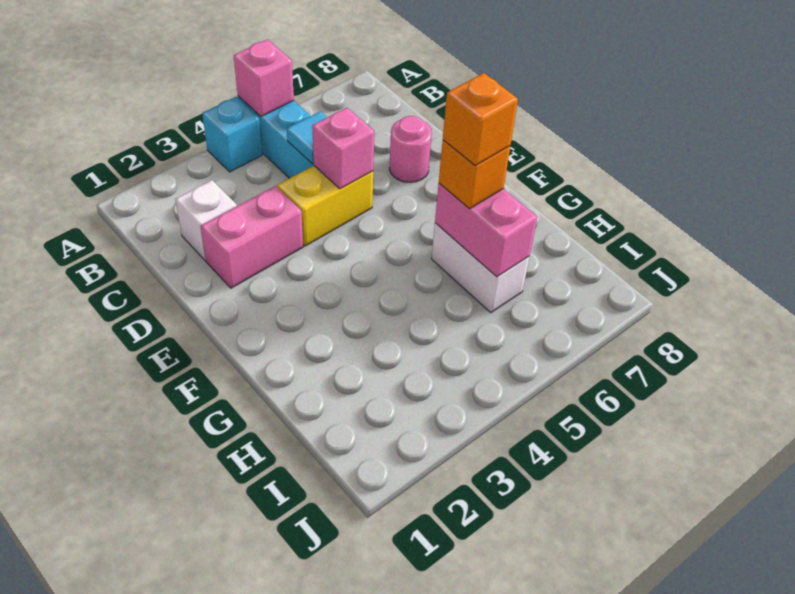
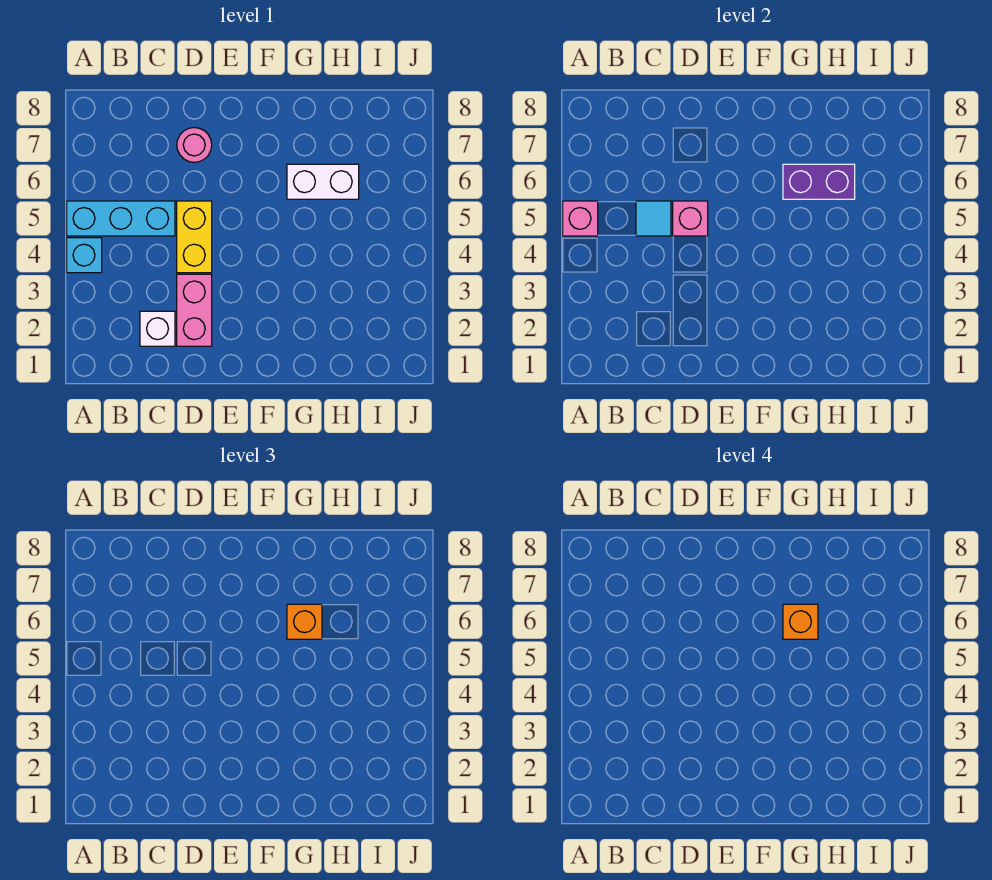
pink 1x2 brick [435,183,537,277] -> purple 1x2 brick [783,164,855,199]

